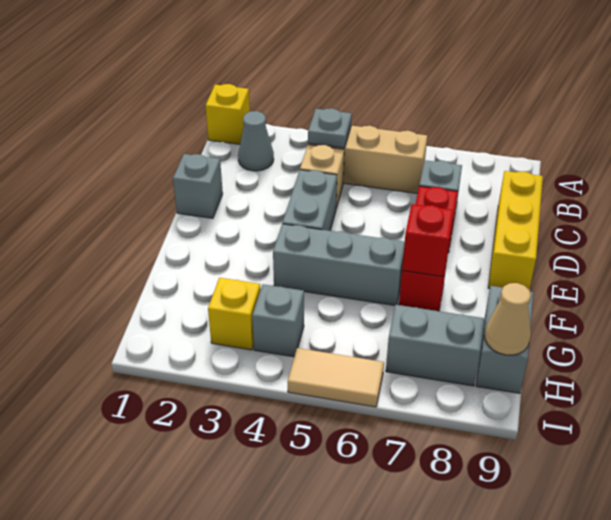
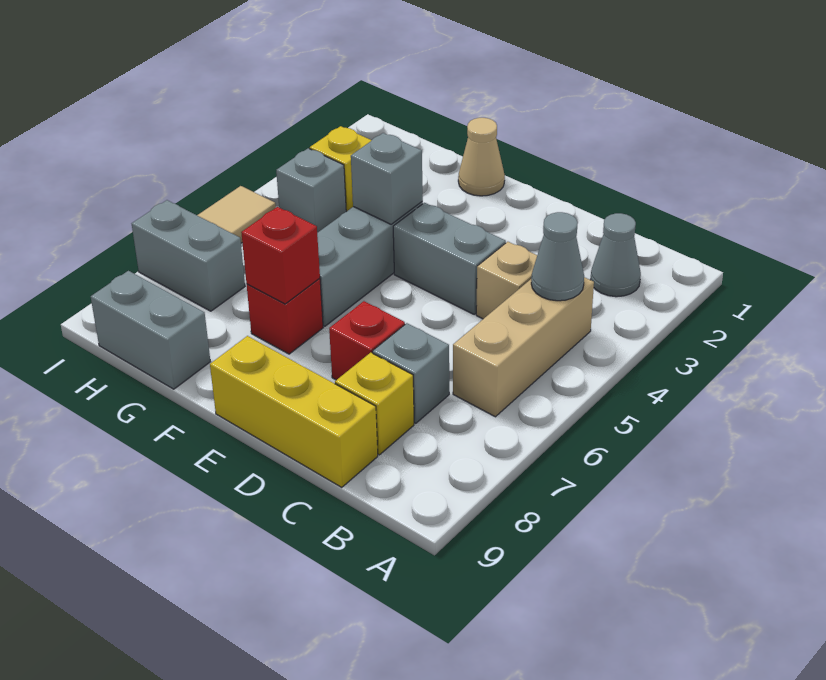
yellow 1x1 brick [205,84,250,144] -> yellow 1x1 brick moved to [335,352,414,455]
grey 1x1 plate [308,108,352,148] -> grey 1x1 cone [531,212,584,301]
grey 1x1 brick [173,154,223,218] -> grey 1x1 brick moved to [351,133,423,224]
grey 1x2 brick [386,305,484,386] -> grey 1x2 brick turned to [132,200,245,311]
tan 1x1 cone [485,283,531,355] -> tan 1x1 cone moved to [458,118,505,196]

